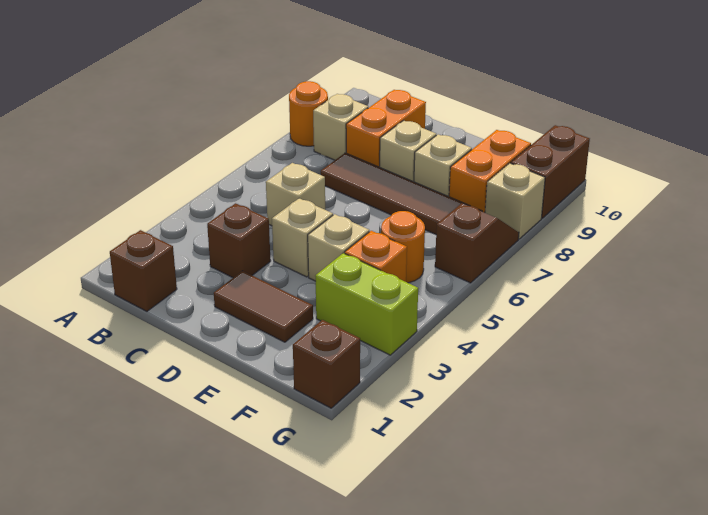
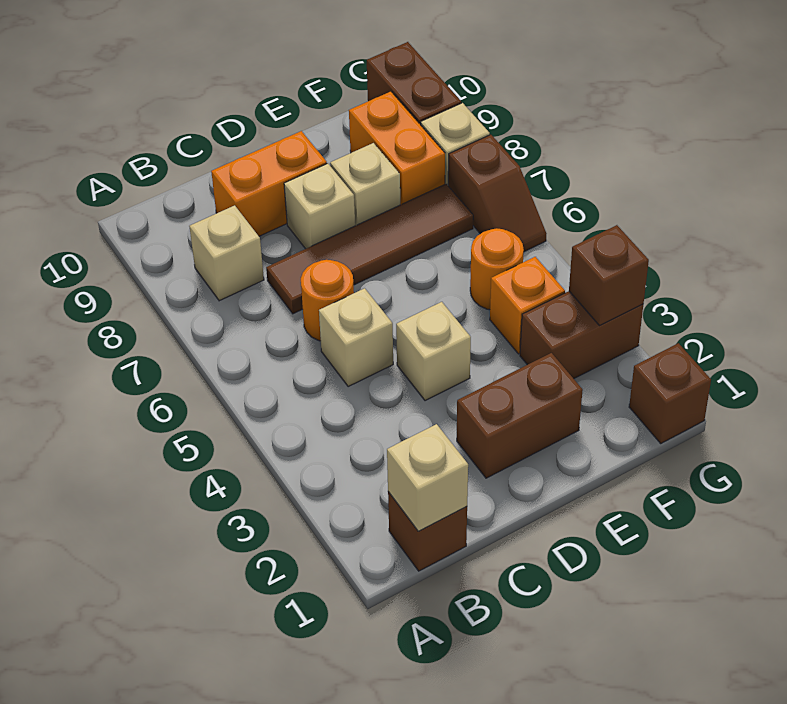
orange 1x1 round brick [289,81,328,146] -> orange 1x1 round brick moved to [301,260,354,341]
brown 1x1 brick [207,203,271,278] -> brown 1x1 brick moved to [569,225,649,326]
orange 1x2 brick [346,90,426,167] -> orange 1x2 brick turned to [211,131,327,236]
brown 1x2 tile [214,271,313,342] -> brown 1x2 brick [457,353,583,478]
tan 1x1 brick [308,214,369,281] -> tan 1x1 brick moved to [387,424,468,531]
lime 1x2 brick [315,253,418,355] -> brown 1x2 brick [520,291,643,379]
brown 1x2 slope [435,203,519,283] -> brown 1x2 slope turned to [448,135,546,252]

